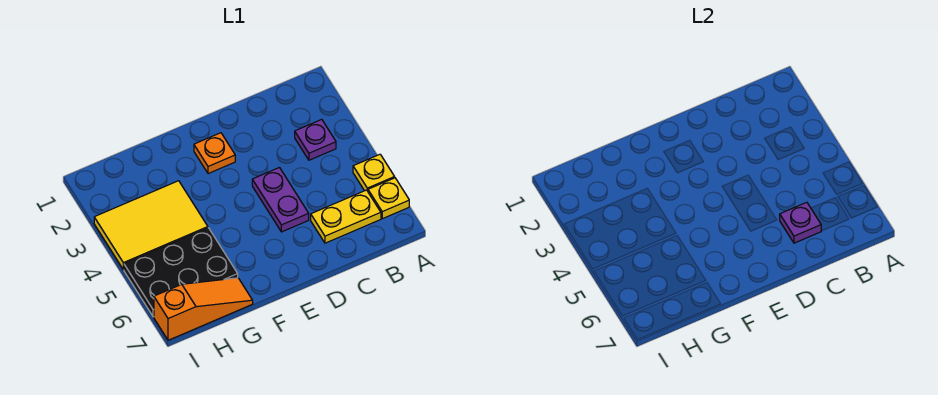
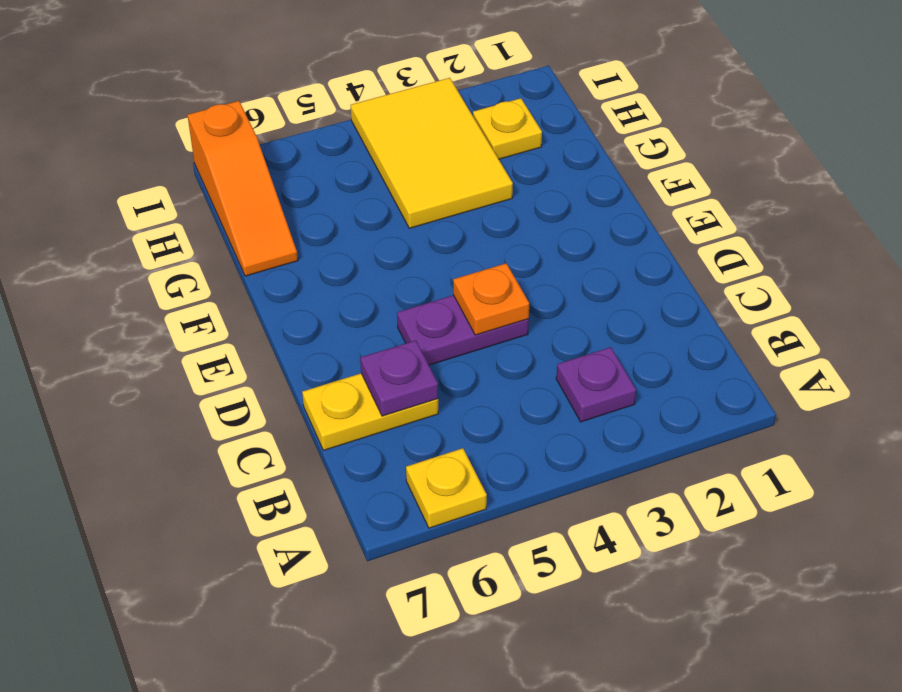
yellow 1x1 plate [353,154,395,191] -> yellow 1x1 plate moved to [473,98,542,159]
yellow 1x2 plate [311,190,381,243] -> yellow 1x2 plate turned to [302,373,438,450]
orange 1x1 plate [194,133,235,174] -> orange 1x1 plate moved to [453,263,529,335]
black 2x3 plate [124,228,238,317] -> none

